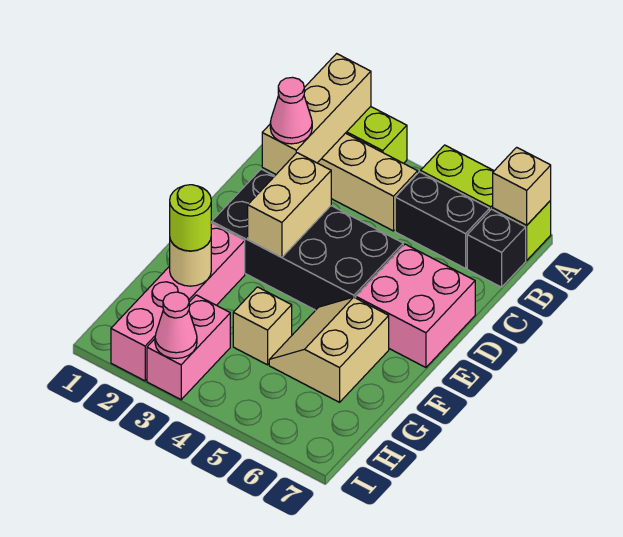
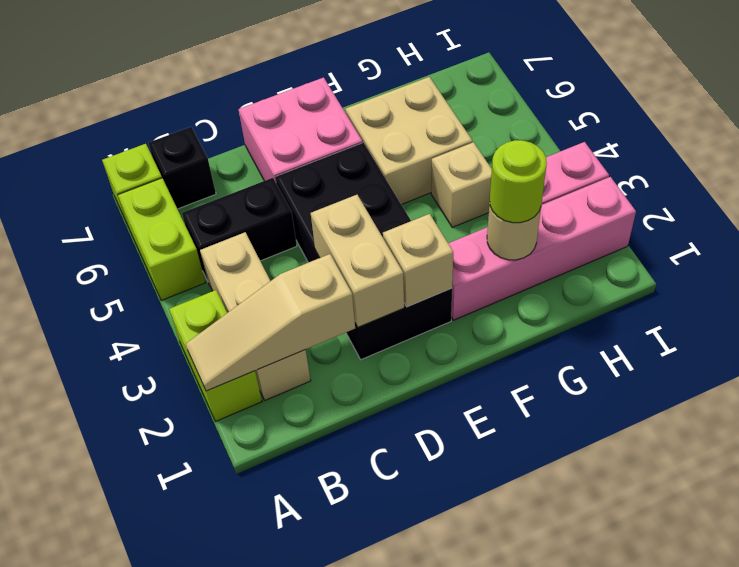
tan 1x3 brick [262,54,371,174] -> tan 1x3 slope [186,254,355,391]
tan 1x1 brick [493,147,551,225] -> tan 1x1 brick moved to [383,214,453,307]
black 1x2 brick [395,172,490,268] -> black 1x2 brick turned to [182,178,297,281]
pink 1x1 cone [270,77,312,144] -> none
tan 1x2 brick [248,153,331,257] -> tan 1x2 brick turned to [311,195,404,327]
tan 2x2 slope [269,297,389,402] -> tan 2x2 brick [345,77,473,205]
pink 1x1 cone [155,292,197,358] -> none

